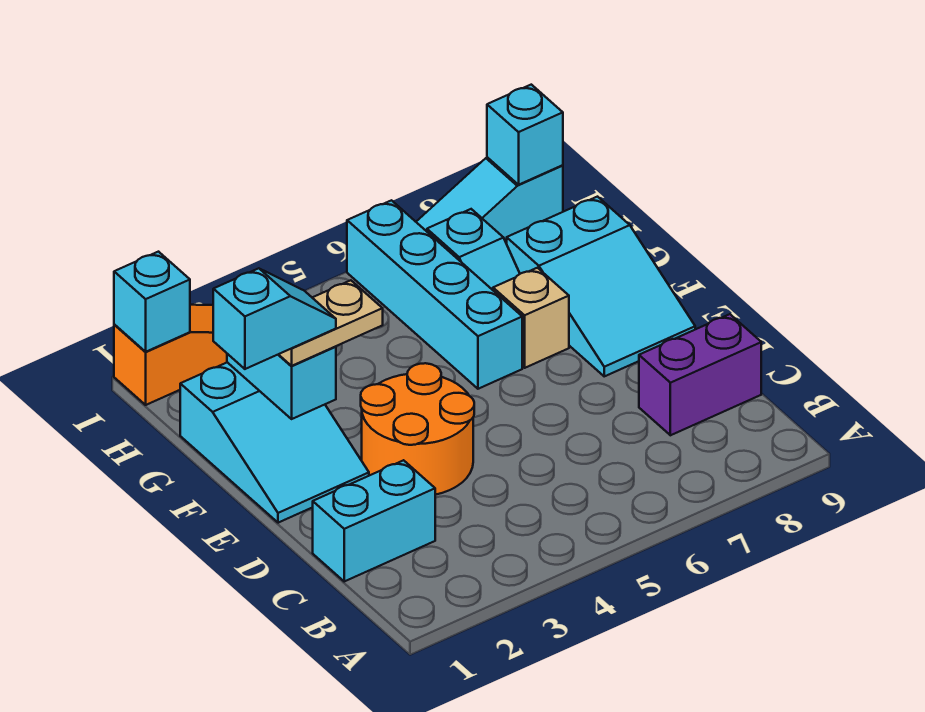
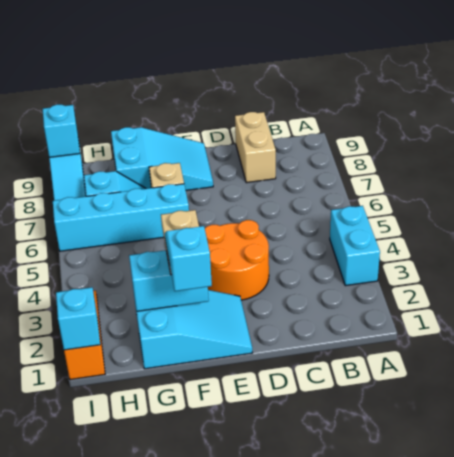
cyan 1x2 brick [313,460,435,581] -> cyan 1x2 brick moved to [330,206,380,286]
purple 1x2 brick [639,314,761,435] -> tan 1x2 brick [235,112,276,183]

